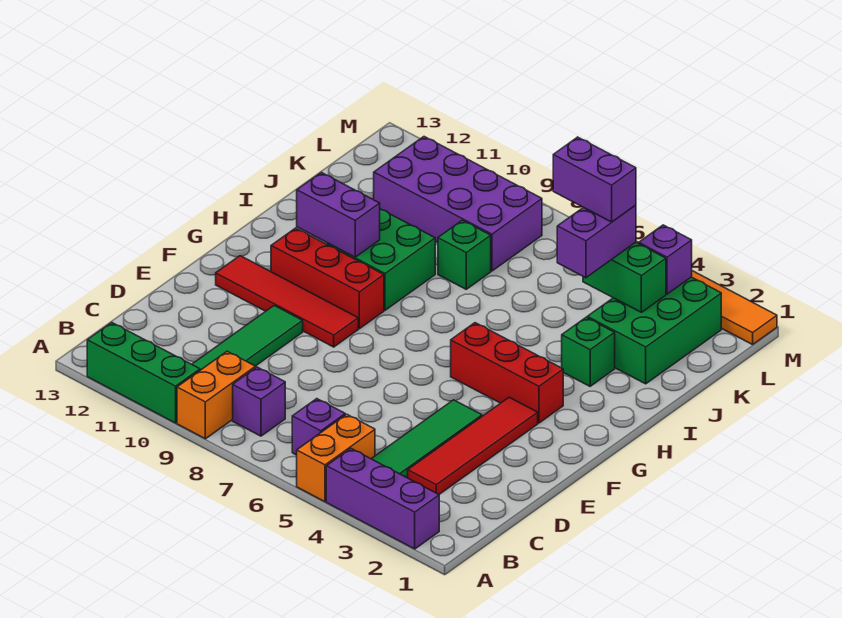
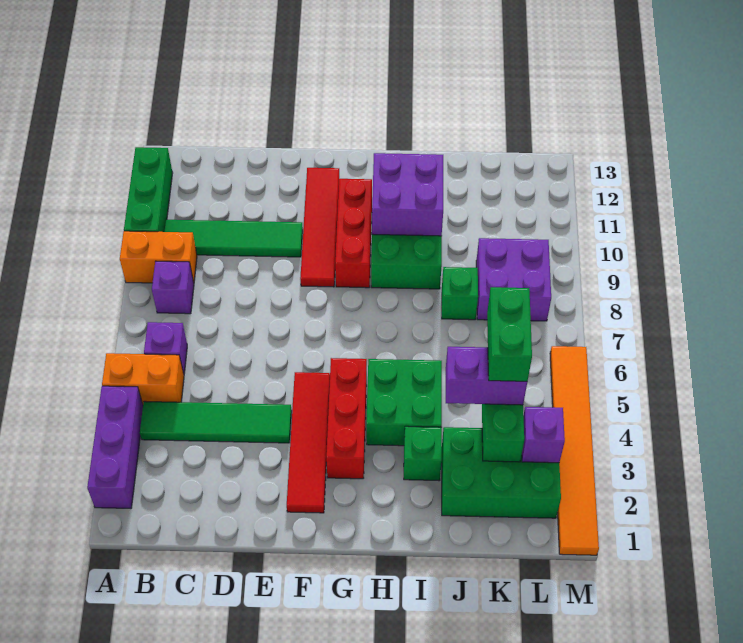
red 1x4 tile [408,397,538,494] -> red 1x4 tile turned to [287,372,330,513]
none -> green 2x2 brick [366,359,442,446]
purple 1x2 brick [297,172,380,257] -> purple 2x2 brick [372,153,443,236]
purple 1x2 brick [553,137,636,222] -> green 1x2 brick [487,287,532,381]
purple 2x4 brick [374,137,542,271] -> purple 2x2 brick [476,238,551,321]

